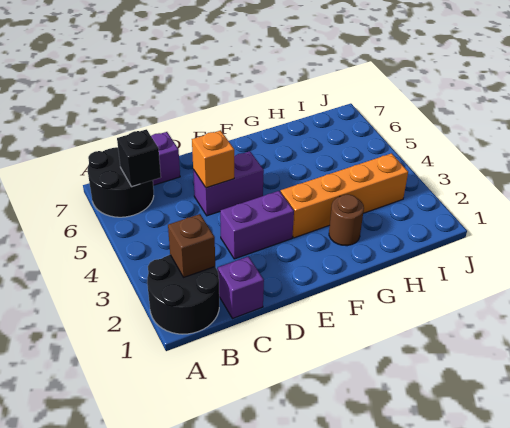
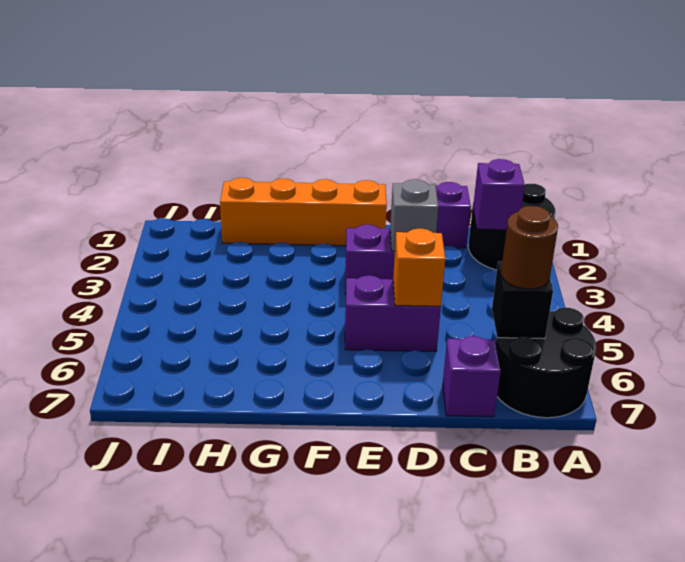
brown 1x1 brick [168,214,215,277] -> purple 1x1 brick [473,159,525,229]
none -> grey 1x1 brick [390,179,438,251]
orange 1x4 brick [281,153,408,238] -> orange 1x4 brick moved to [220,178,387,246]
brown 1x1 round brick [329,194,364,246] -> brown 1x1 round brick moved to [501,206,558,289]

